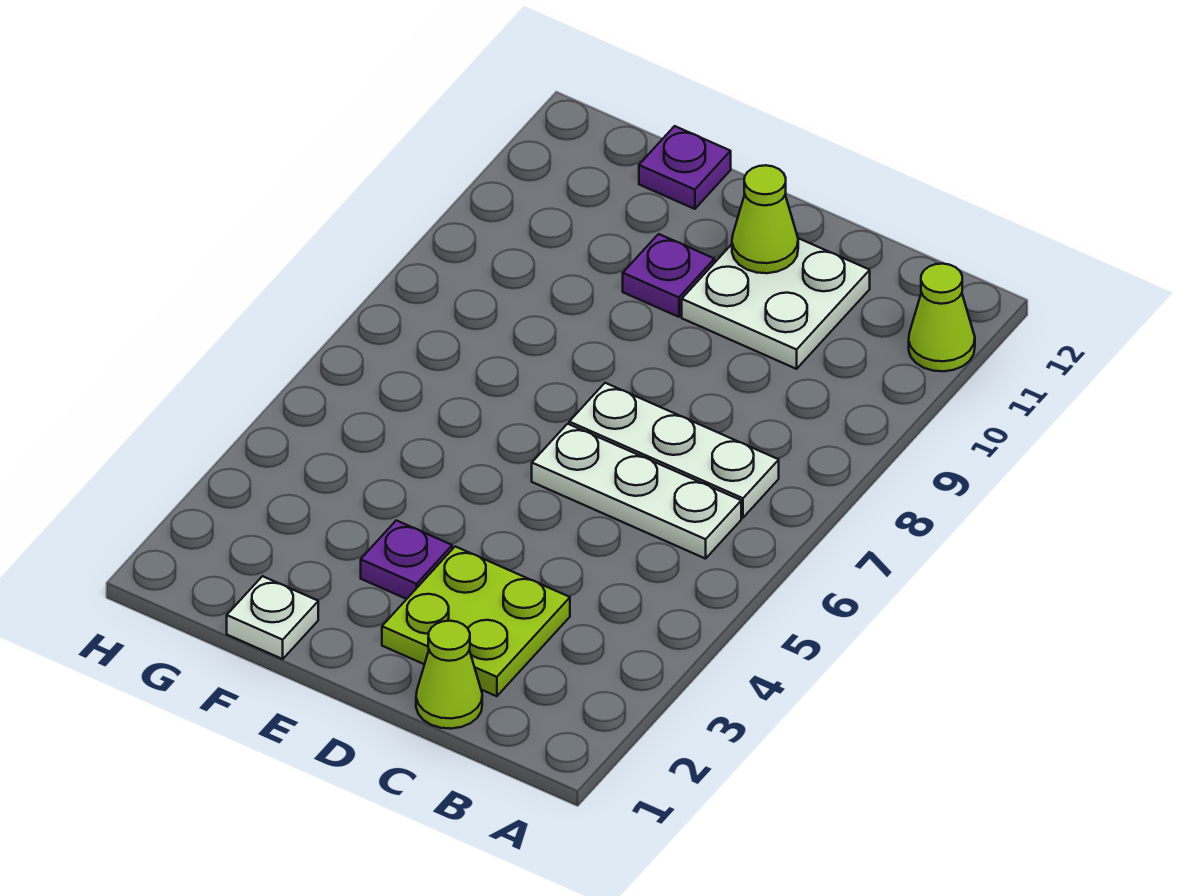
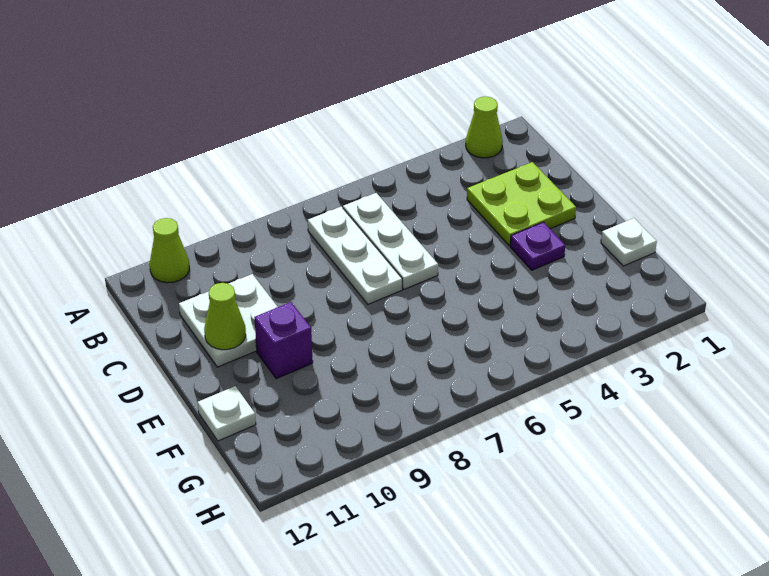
lime 1x1 cone [416,621,482,729] -> lime 1x1 cone moved to [466,96,503,158]
purple 1x1 plate [623,234,715,317] -> purple 1x1 brick [254,302,313,379]
purple 1x1 plate [639,126,731,209] -> white 1x1 plate [198,386,256,441]

